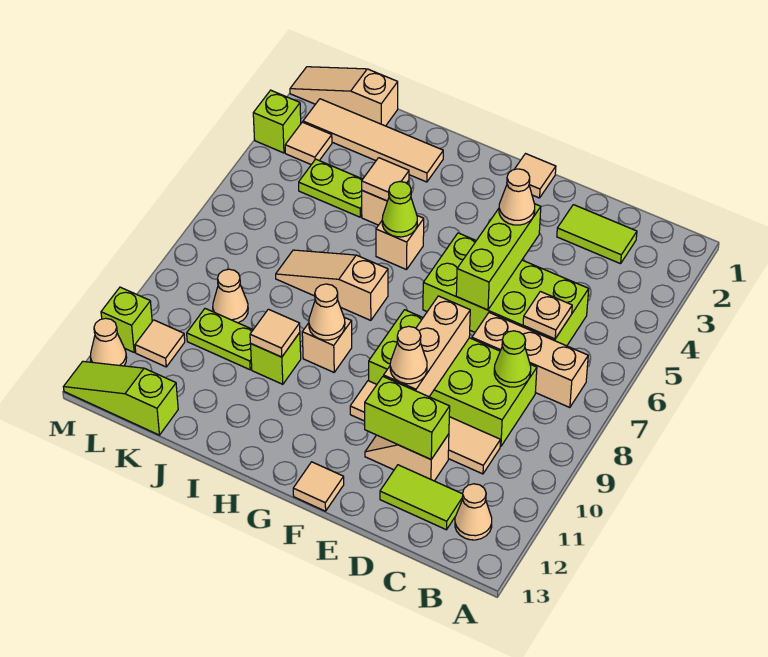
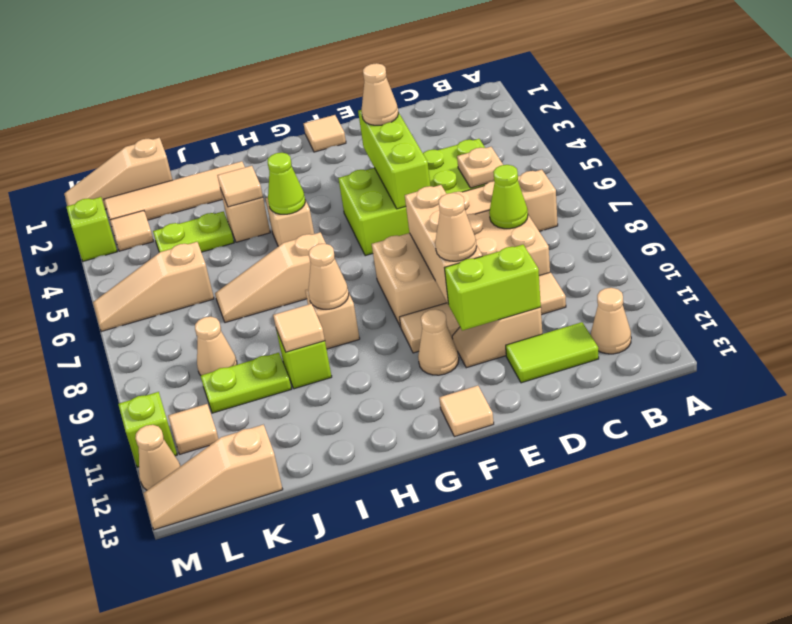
lime 1x2 tile [557,205,637,264] -> none
lime 2x4 brick [369,310,537,447] -> tan 2x4 brick [372,210,550,327]
none -> tan 1x1 cone [418,309,459,375]
none -> tan 1x3 slope [93,242,214,332]
lime 1x3 slope [64,361,178,435] -> tan 1x3 slope [144,425,283,530]

